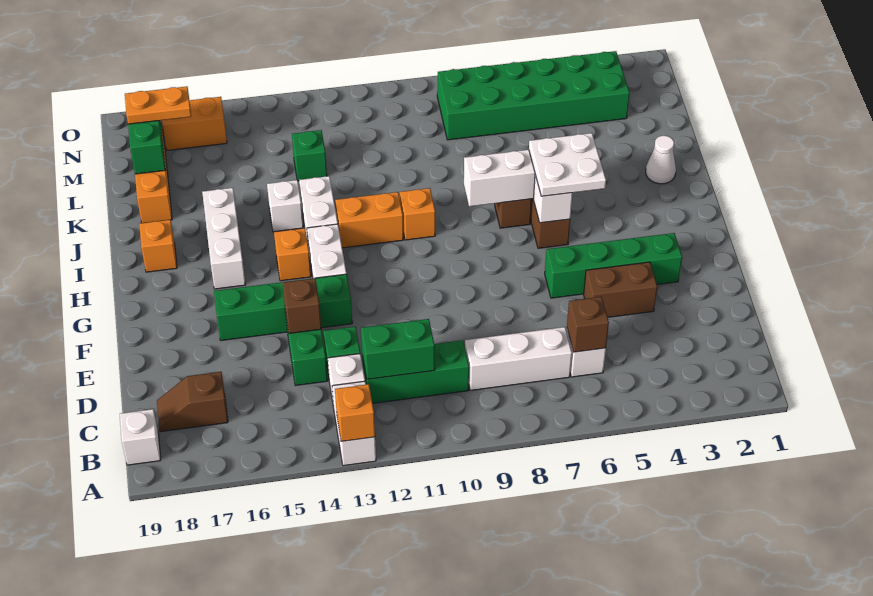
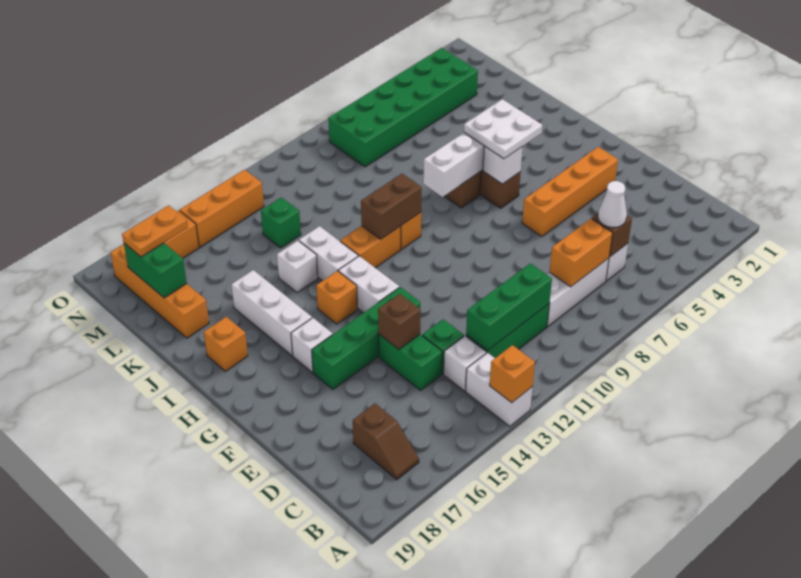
white 1x1 brick [120,409,161,465] -> white 1x1 brick moved to [291,318,333,372]
none -> orange 1x2 brick [549,219,613,287]
green 1x2 brick [361,319,435,379] -> green 1x3 brick [466,263,552,351]
brown 1x2 slope [157,372,228,432] -> brown 1x2 slope turned to [353,403,419,480]
brown 1x2 brick [584,262,657,317] -> brown 1x2 brick moved to [361,173,422,239]
green 1x4 brick [545,233,682,298] -> orange 1x4 brick [522,147,618,237]
white 1x1 cone [646,136,676,184] -> white 1x1 cone moved to [598,181,627,227]
none -> orange 1x3 brick [180,170,264,247]

